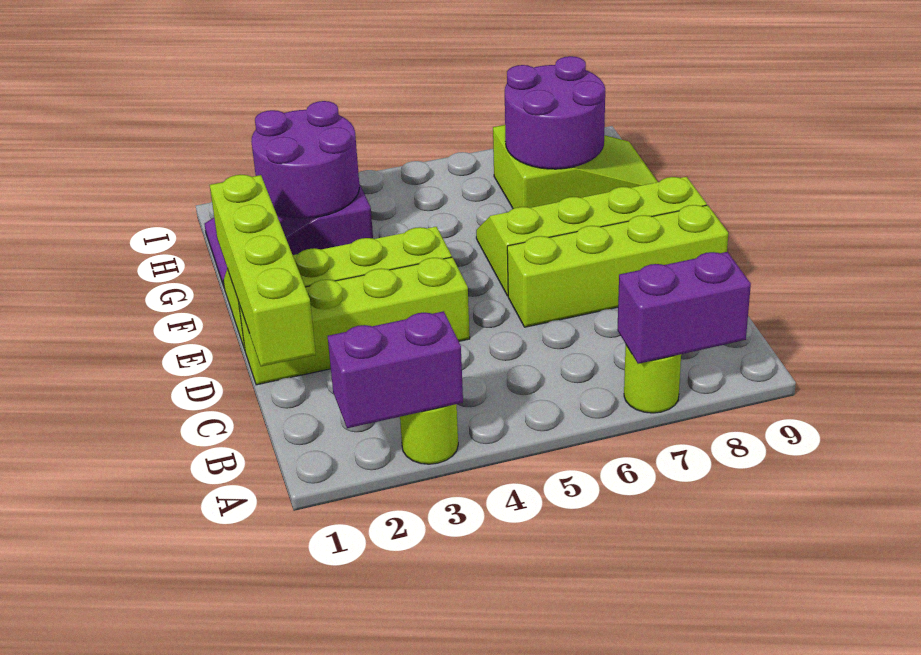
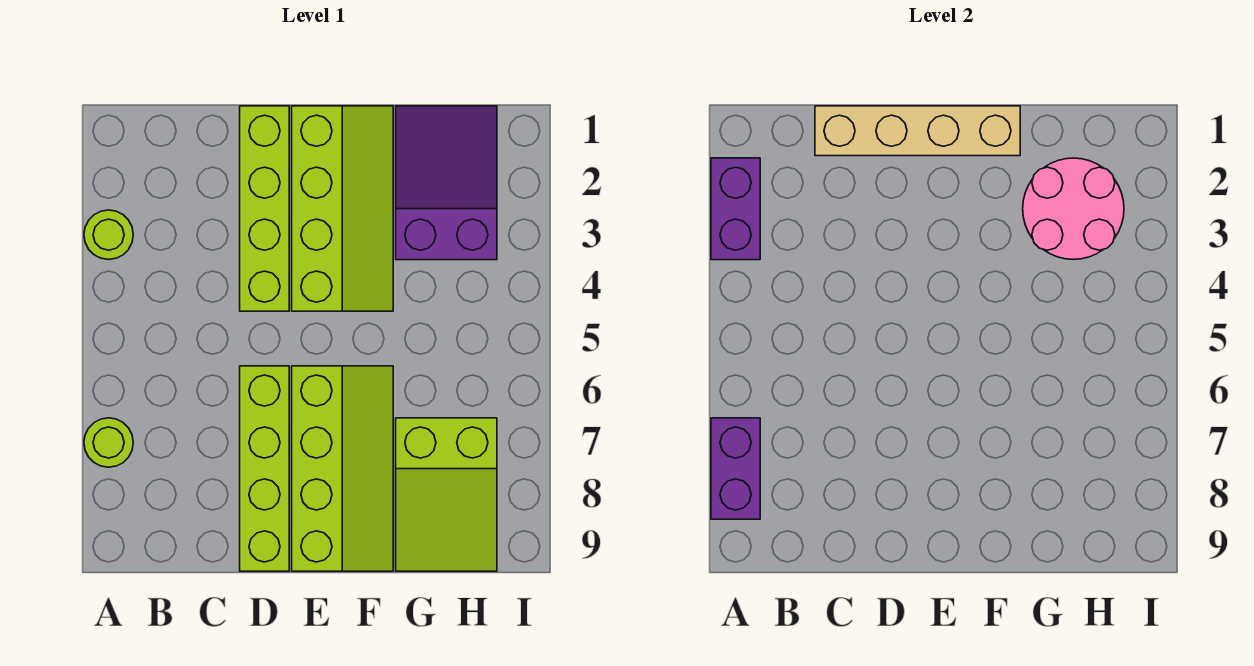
lime 1x4 brick [210,175,316,366] -> tan 1x4 brick [815,106,1020,156]
purple 2x2 round brick [251,101,359,218] -> pink 2x2 round brick [1023,158,1124,260]
purple 2x2 round brick [505,56,605,169] -> none

